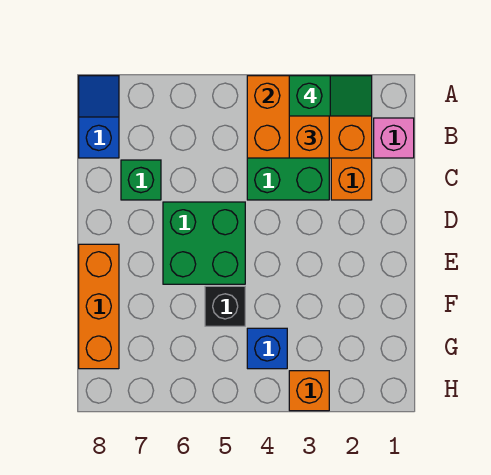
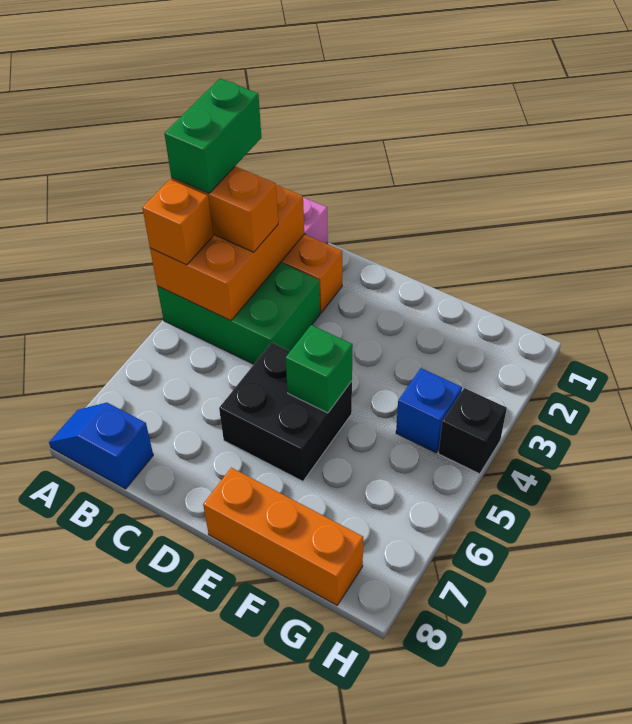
green 1x2 slope [289,76,372,116] -> green 1x2 brick [164,79,262,194]
green 1x1 brick [121,160,161,200] -> green 1x1 brick moved to [286,325,353,413]
green 2x2 brick [163,202,245,284] -> black 2x2 brick [219,343,352,481]
black 1x1 brick [205,286,245,326] -> black 1x1 brick moved to [438,388,507,474]
orange 1x1 brick [289,371,329,411] -> orange 1x1 brick moved to [143,179,213,265]

